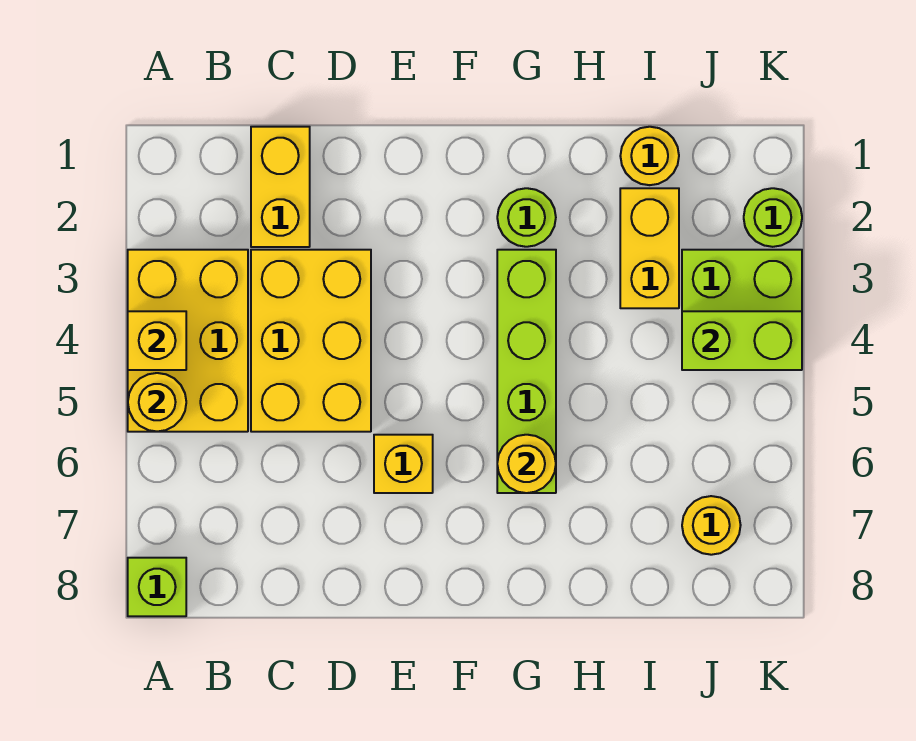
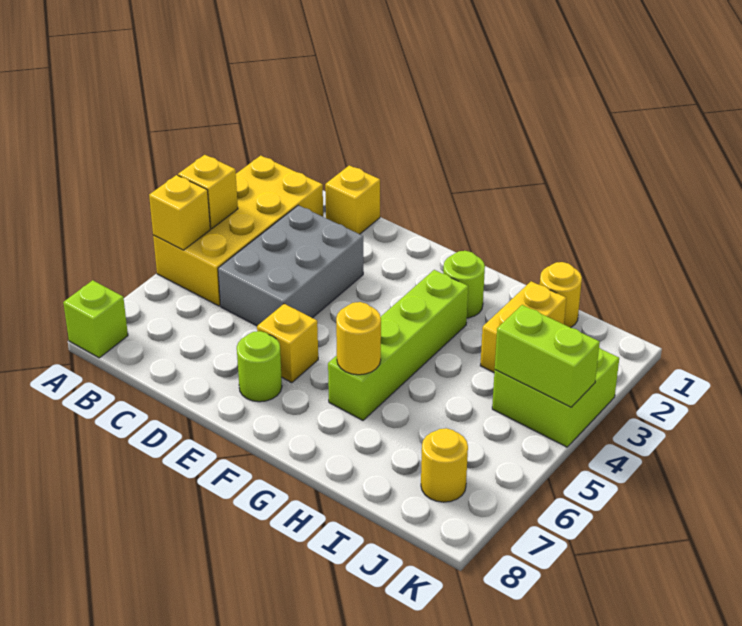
yellow 2x3 brick [128,250,248,432] -> yellow 2x4 brick [153,156,323,306]
yellow 1x1 round brick [128,373,186,432] -> yellow 1x1 brick [149,175,210,250]
yellow 1x2 brick [251,127,310,247] -> yellow 1x1 brick [325,165,380,234]
yellow 2x3 brick [251,250,371,432] -> grey 2x3 brick [218,205,363,326]
lime 1x1 round brick [744,188,802,247] -> lime 1x1 round brick moved to [237,331,282,402]

